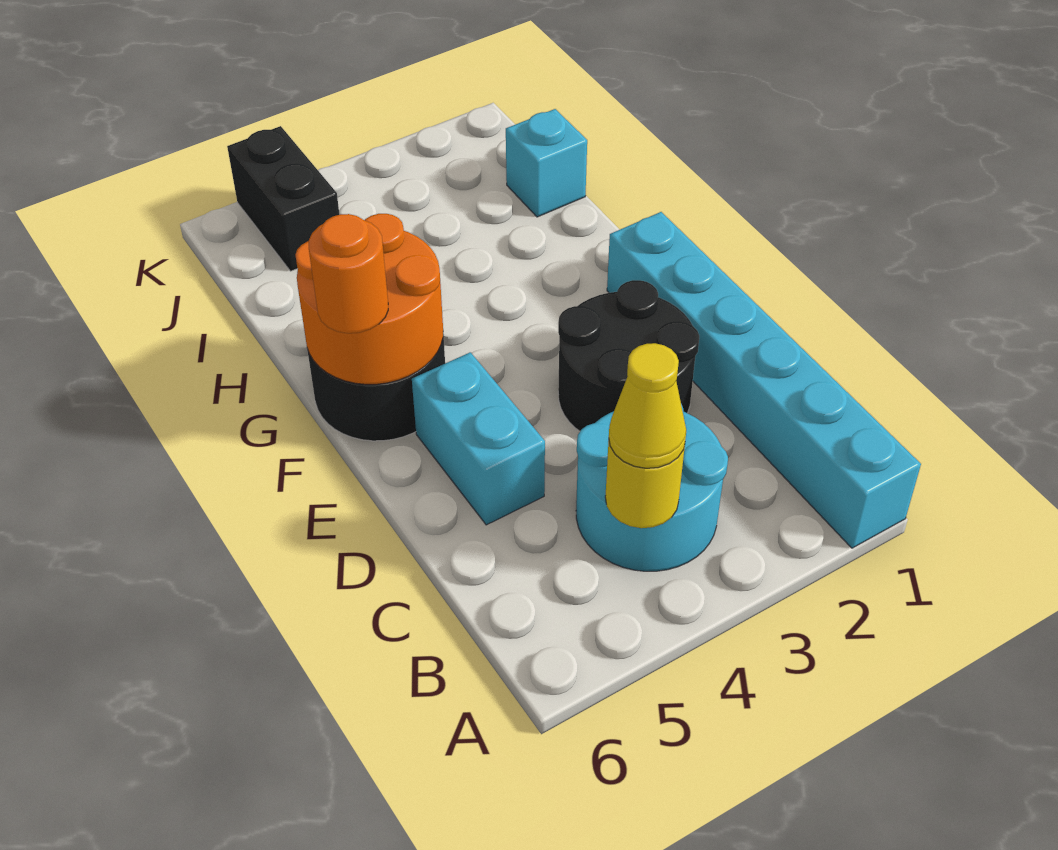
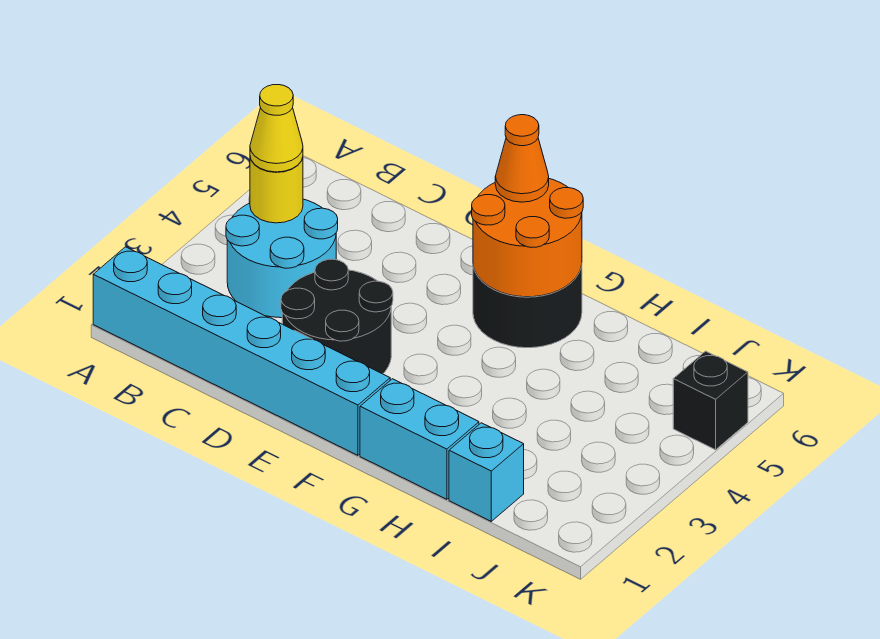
cyan 1x2 brick [412,352,545,525] -> cyan 1x2 brick moved to [360,379,479,499]
orange 1x1 round brick [309,214,388,333] -> orange 1x1 cone [495,115,549,202]
black 1x2 brick [227,126,339,271] -> black 1x1 brick [673,351,748,450]

